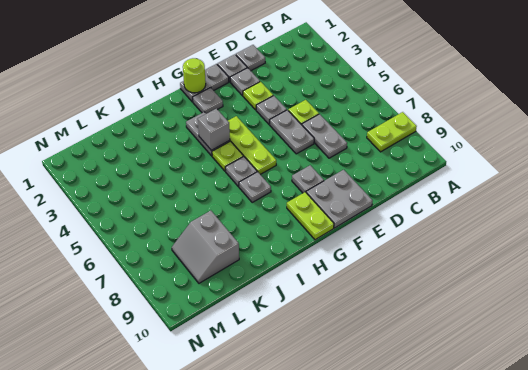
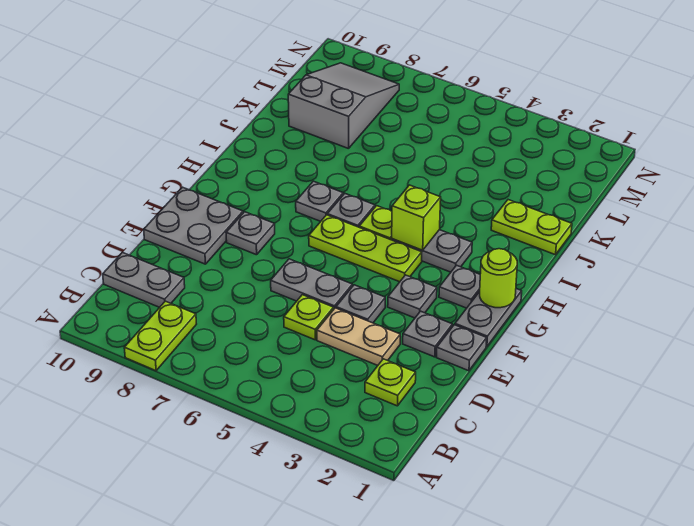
grey 1x1 plate [236,45,265,71] -> grey 1x1 plate moved to [388,275,437,318]
none -> tan 1x2 plate [317,308,400,365]
grey 1x2 plate [302,114,347,158] -> grey 1x2 plate moved to [103,253,185,307]
lime 1x1 plate [243,82,273,110] -> lime 1x1 plate moved to [365,359,416,406]
lime 1x2 plate [287,192,334,240] -> lime 1x2 plate moved to [491,200,572,255]
grey 1x1 brick [198,109,230,150] -> lime 1x1 brick [392,185,441,250]
grey 2x2 slope [172,211,239,283] -> grey 2x3 slope [288,63,399,149]

